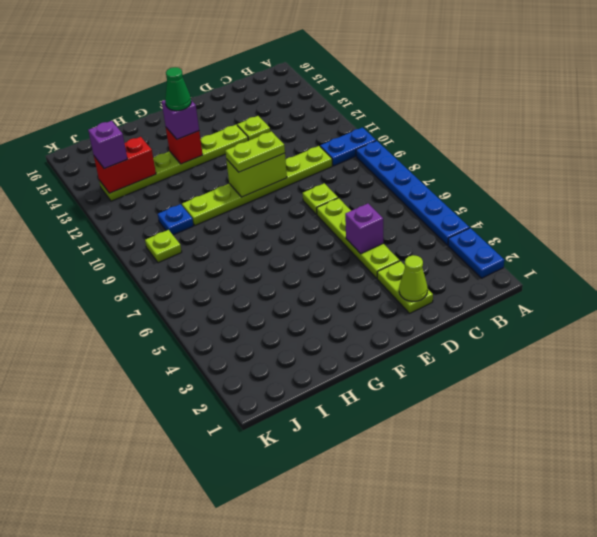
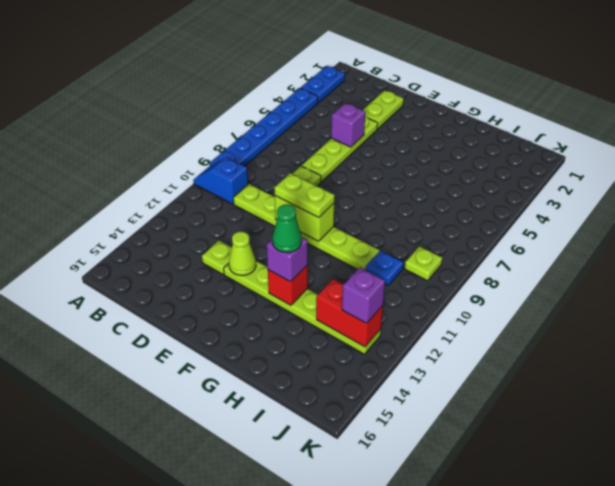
blue 1x2 plate [320,128,376,166] -> blue 1x2 slope [193,158,248,204]
lime 1x1 cone [399,255,428,301] -> lime 1x1 cone moved to [229,231,256,276]

